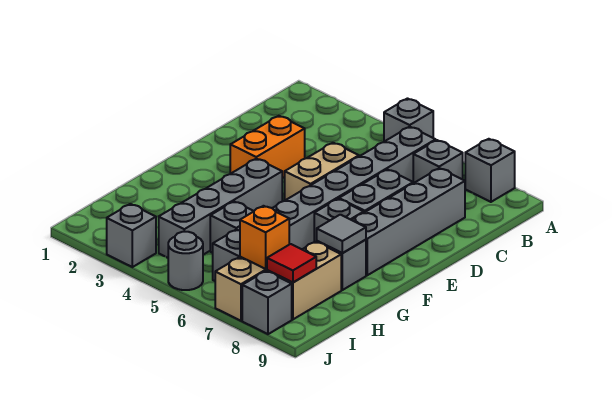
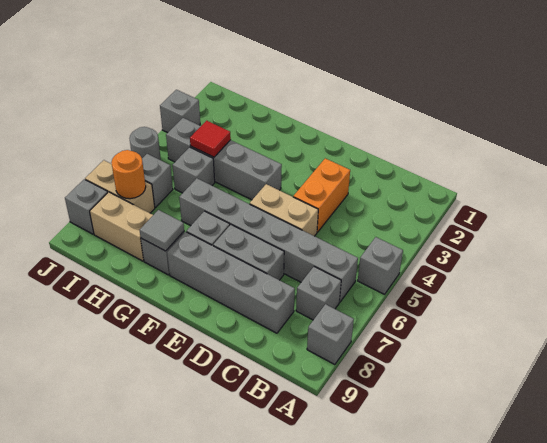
orange 1x2 brick [230,116,305,178] -> orange 1x2 brick turned to [293,158,350,232]
orange 1x1 brick [240,206,289,269] -> orange 1x1 round brick [111,150,146,199]
red 1x1 tile [267,244,316,283] -> red 1x1 tile moved to [190,121,231,157]

